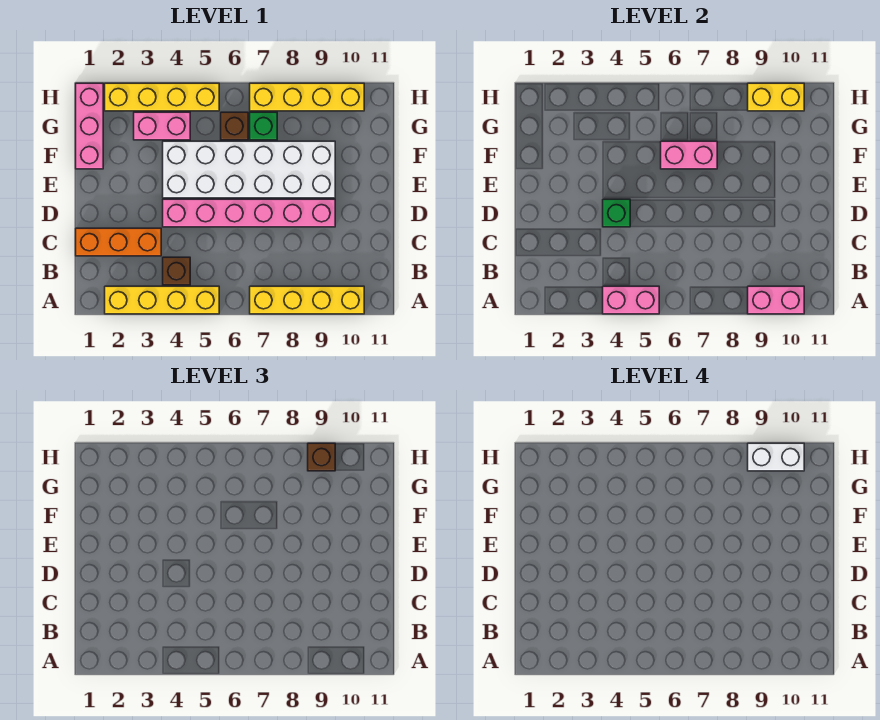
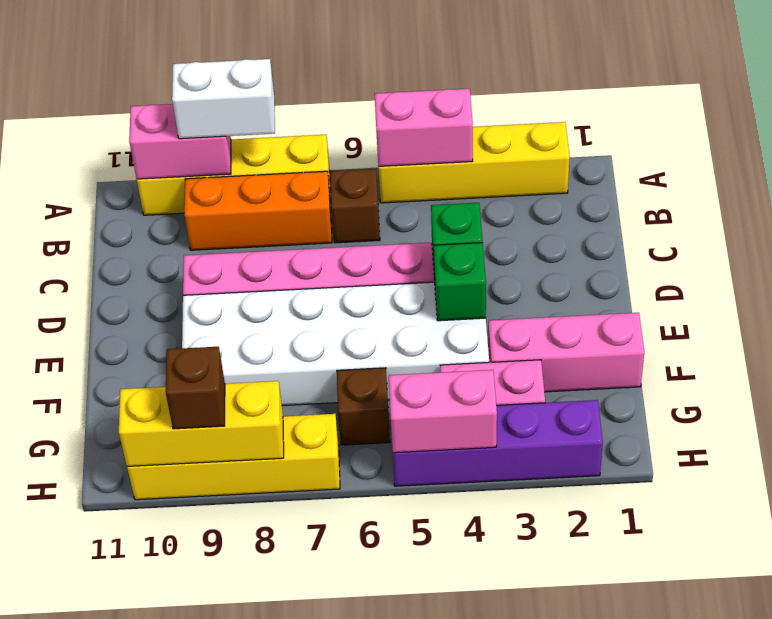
brown 1x1 brick [163,257,190,285] -> brown 1x1 brick moved to [330,169,380,243]
orange 1x3 brick [76,228,161,256] -> orange 1x3 brick moved to [184,171,332,250]
pink 1x3 brick [76,83,103,169] -> pink 1x3 brick turned to [488,313,644,392]
pink 1x2 brick [661,141,717,169] -> pink 1x2 brick moved to [389,370,497,453]
green 1x1 brick [250,112,277,140] -> green 1x1 brick moved to [434,243,486,321]
yellow 1x4 brick [105,83,219,111] -> purple 1x4 brick [393,400,603,486]
yellow 1x2 brick [748,83,804,111] -> yellow 1x3 brick [119,381,284,467]
white 1x2 brick [748,443,804,471] -> white 1x2 brick moved to [172,59,275,139]

